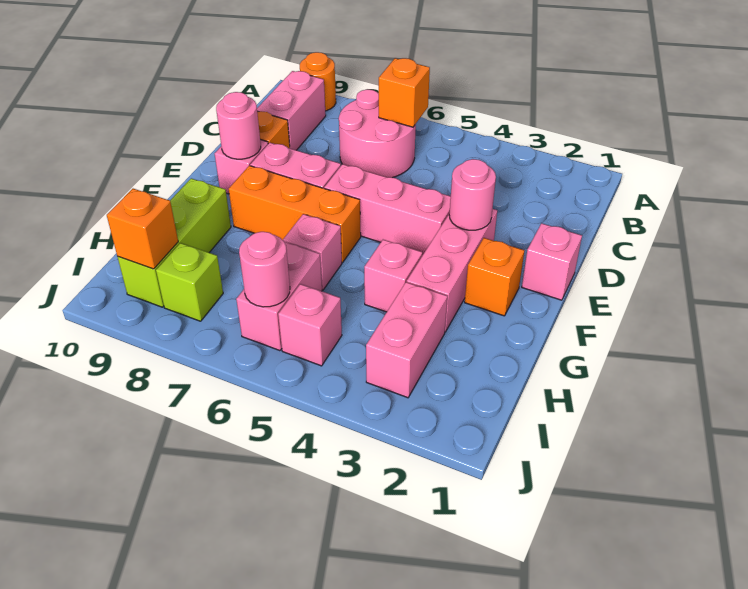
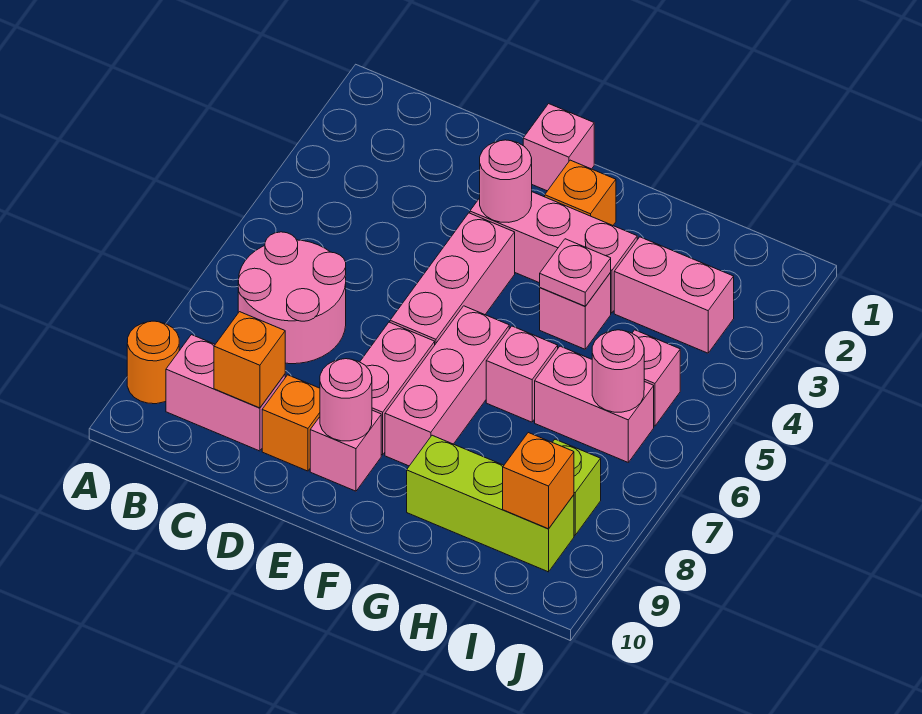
orange 1x1 brick [379,58,430,127] -> orange 1x1 brick moved to [214,312,285,408]
orange 1x3 brick [229,166,361,262] -> pink 1x3 brick [385,306,509,466]
none -> pink 1x1 plate [540,239,611,306]

